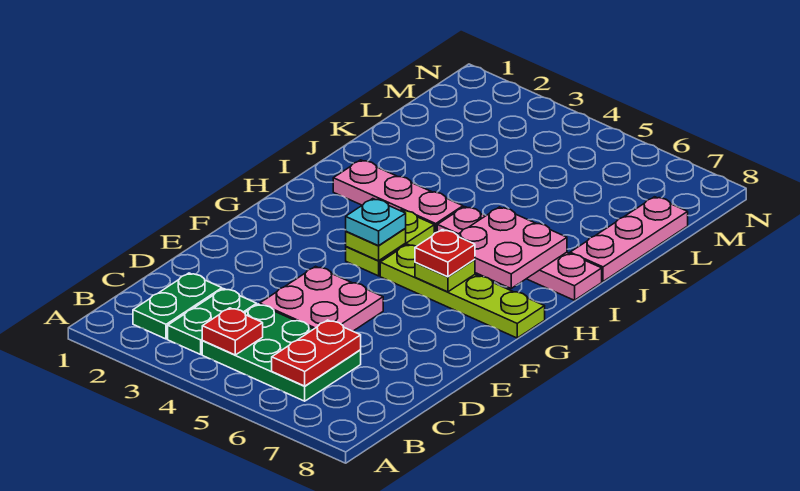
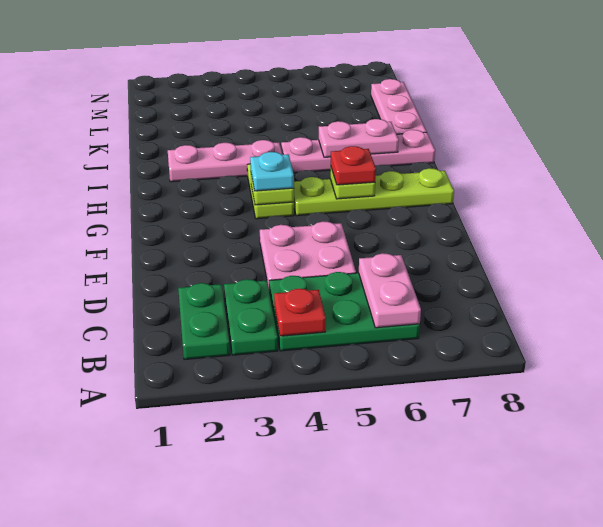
red 1x2 plate [272,320,361,386] -> pink 1x2 plate [359,253,421,328]
pink 2x2 plate [458,207,567,288] -> pink 1x2 plate [319,119,399,157]

